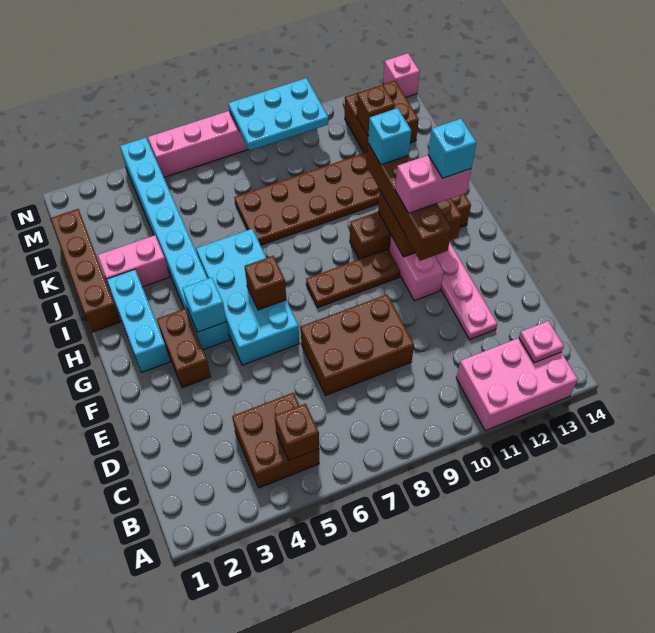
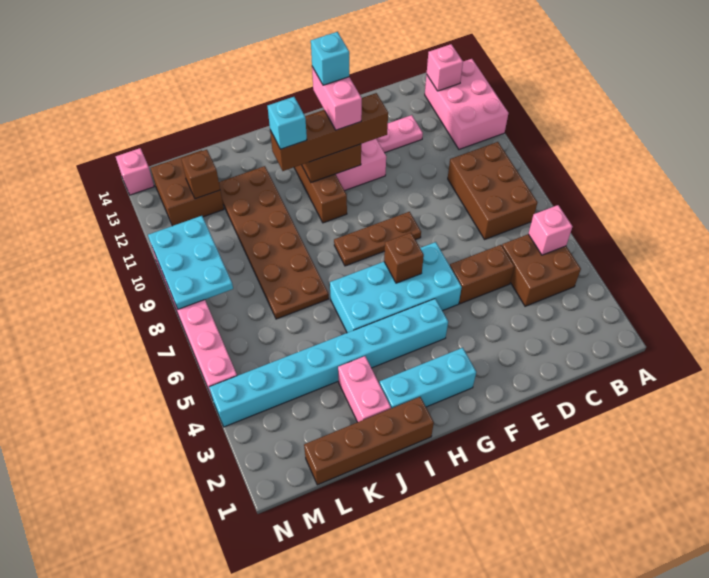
brown 1x1 brick [275,404,319,460] -> pink 1x1 brick [528,205,572,255]
pink 1x1 plate [519,321,564,363] -> pink 1x1 brick [427,44,463,91]
brown 2x3 brick [301,294,414,395] -> brown 2x3 brick moved to [448,142,537,239]
brown 1x2 brick [157,309,211,388] -> brown 1x2 brick moved to [450,245,514,304]
cyan 1x1 brick [183,278,226,332] -> none
brown 1x3 plate [306,249,400,307] -> brown 1x3 plate turned to [334,212,421,266]

